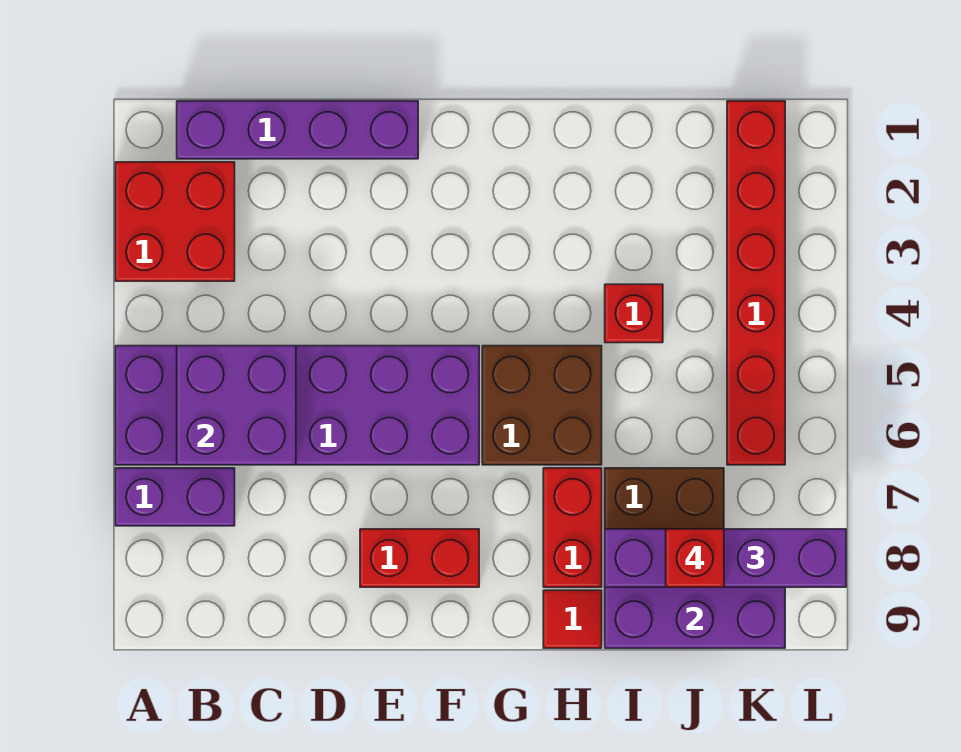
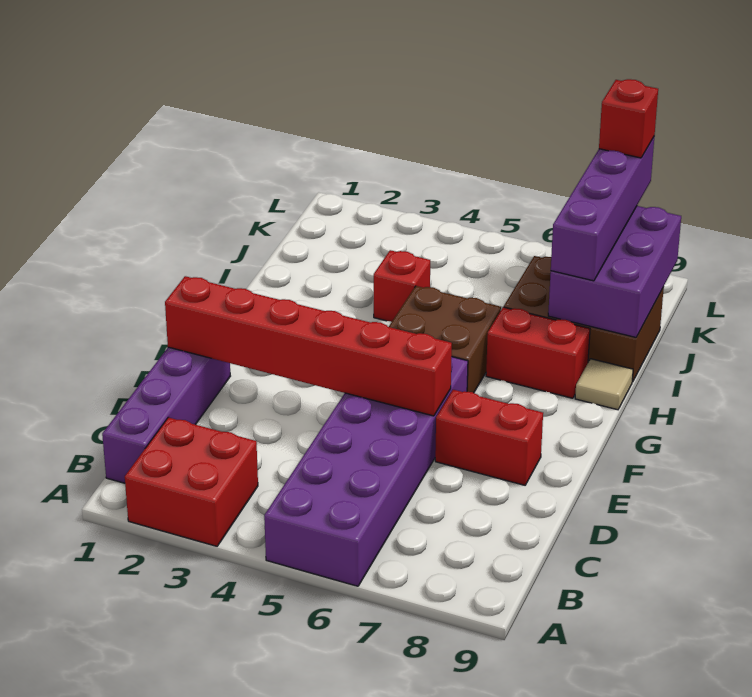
purple 1x2 brick [115,468,235,526] -> none
purple 2x2 brick [177,346,296,465] -> none
red 1x2 brick [360,529,479,587] -> red 1x2 brick turned to [435,390,543,485]
red 1x1 tile [543,590,602,648] -> tan 1x1 tile [575,359,633,410]
red 1x1 brick [666,529,724,587] -> red 1x1 brick moved to [599,79,658,158]
red 1x6 brick [727,101,785,465] -> red 1x6 brick moved to [165,276,452,416]

